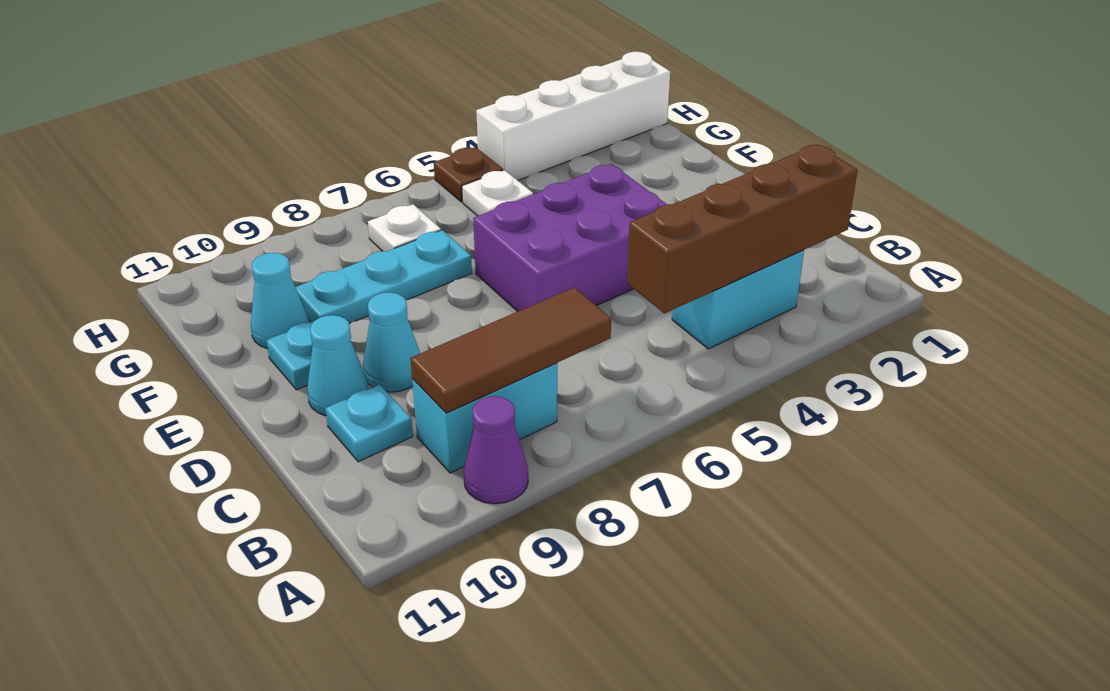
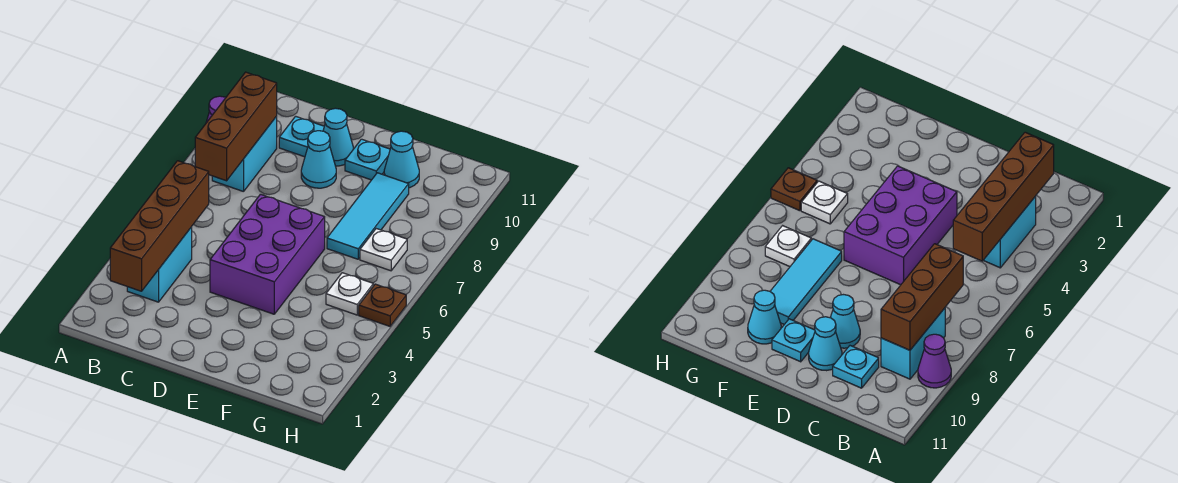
brown 1x3 tile [410,287,611,413] -> brown 1x3 brick [195,72,277,181]
cyan 1x3 plate [296,230,472,324] -> cyan 1x3 tile [327,173,409,259]
white 1x4 brick [476,52,670,180] -> none

